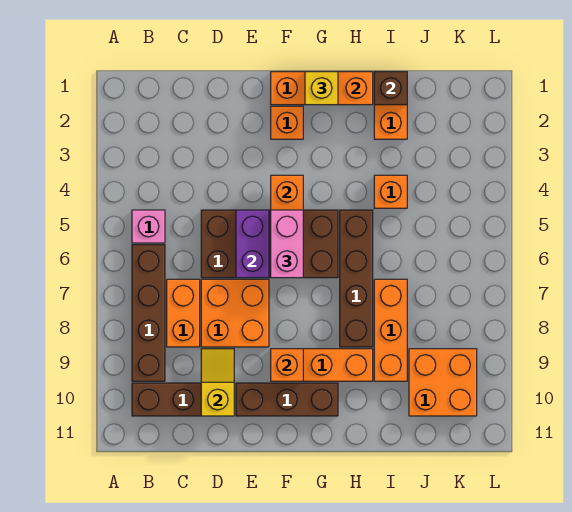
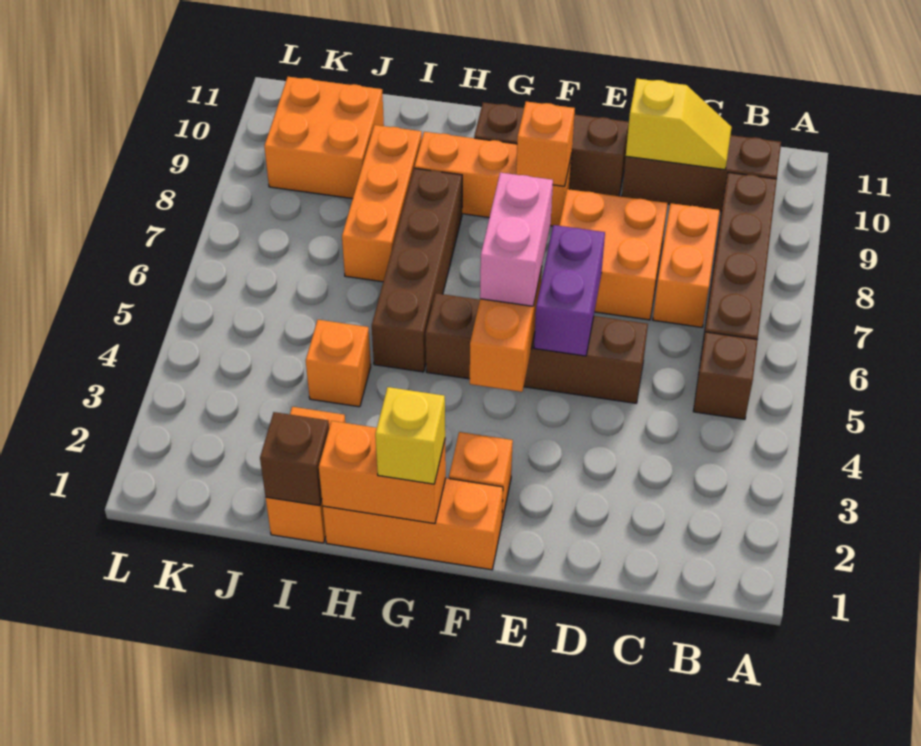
pink 1x1 brick [132,210,165,243] -> brown 1x1 brick [693,332,758,419]
brown 2x4 brick [201,210,338,278] -> brown 1x4 brick [425,293,648,403]
yellow 1x2 slope [201,349,234,416] -> yellow 1x2 slope turned to [626,79,732,170]

